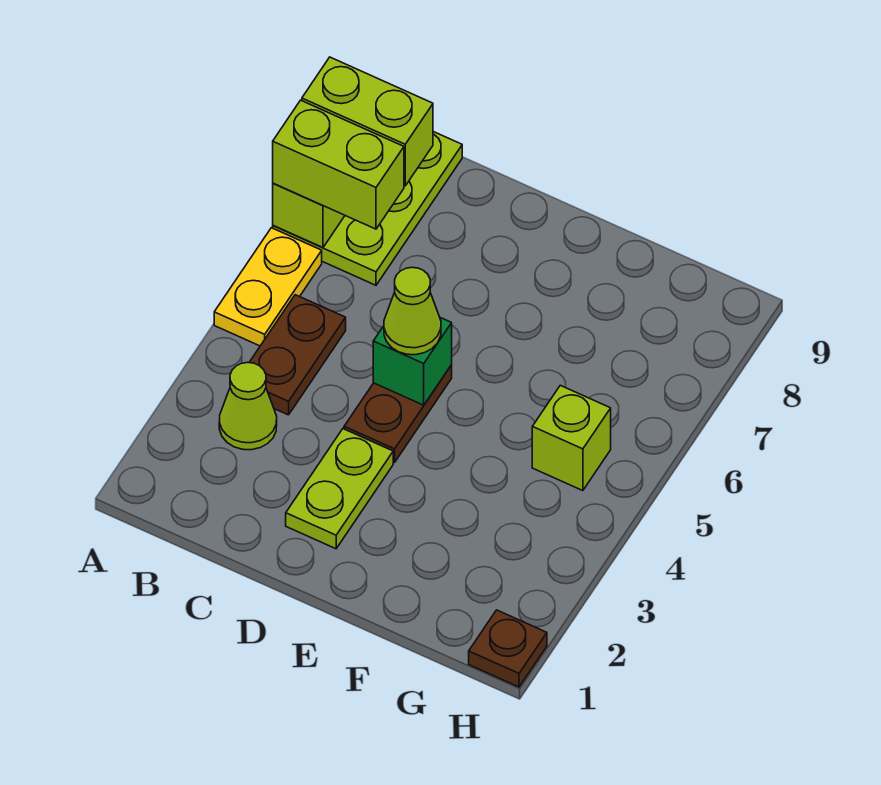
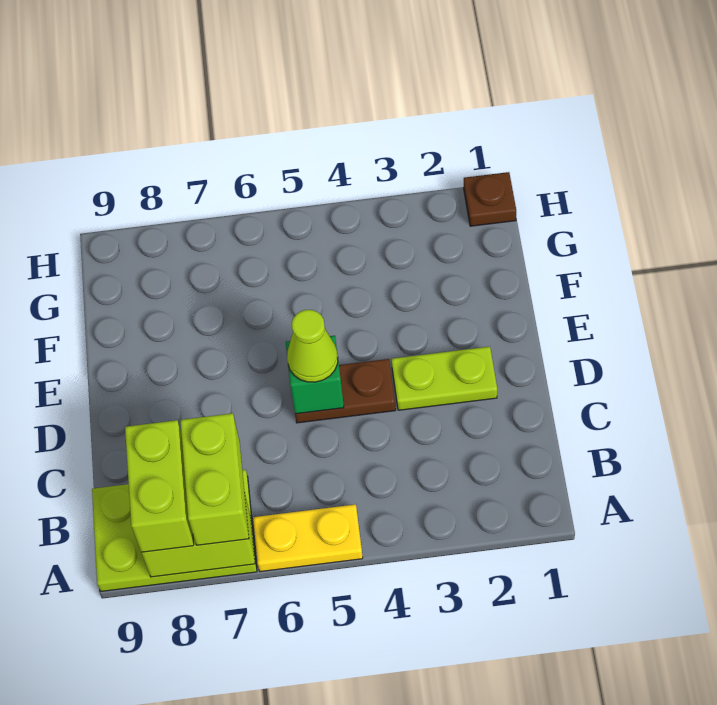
lime 1x1 cone [219,362,277,450] -> none
brown 1x2 plate [249,295,346,415] -> none
lime 1x1 brick [532,385,611,491] -> none

